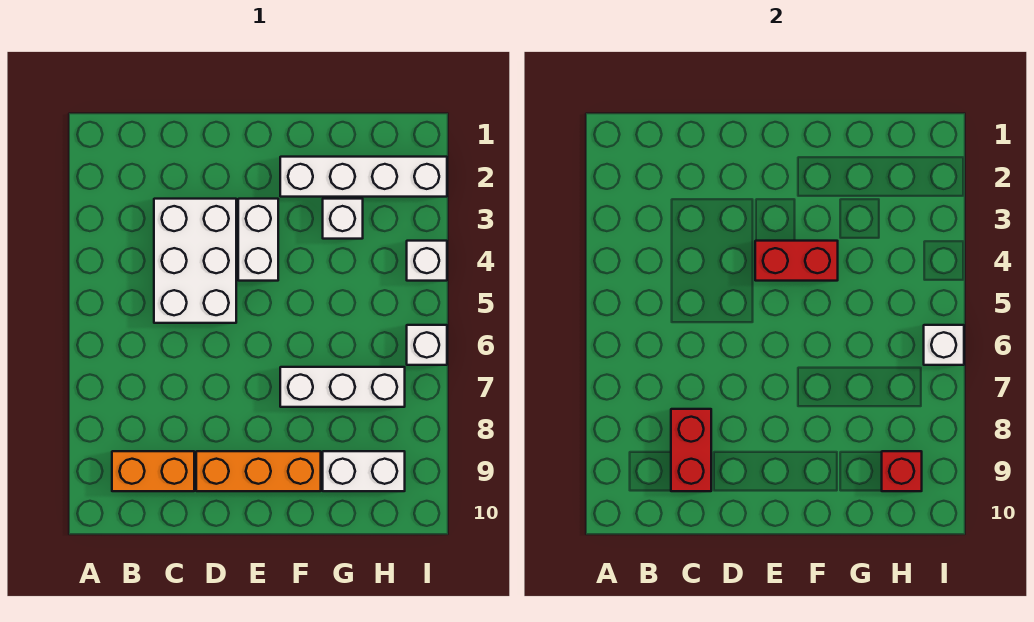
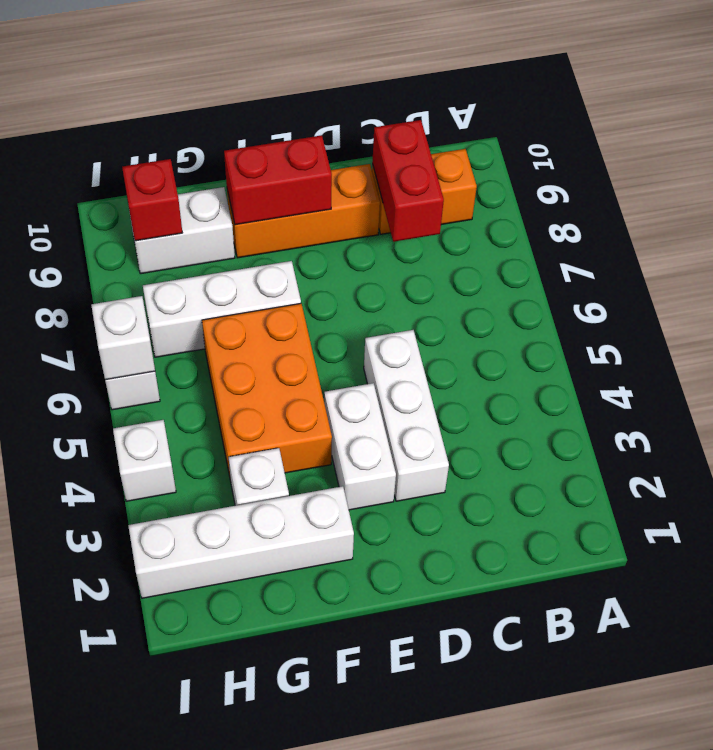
white 2x3 brick [154,199,236,323] -> white 1x3 brick [364,330,449,501]
red 1x2 brick [755,241,838,281] -> red 1x2 brick moved to [224,135,332,225]
none -> orange 2x3 brick [202,303,332,481]

